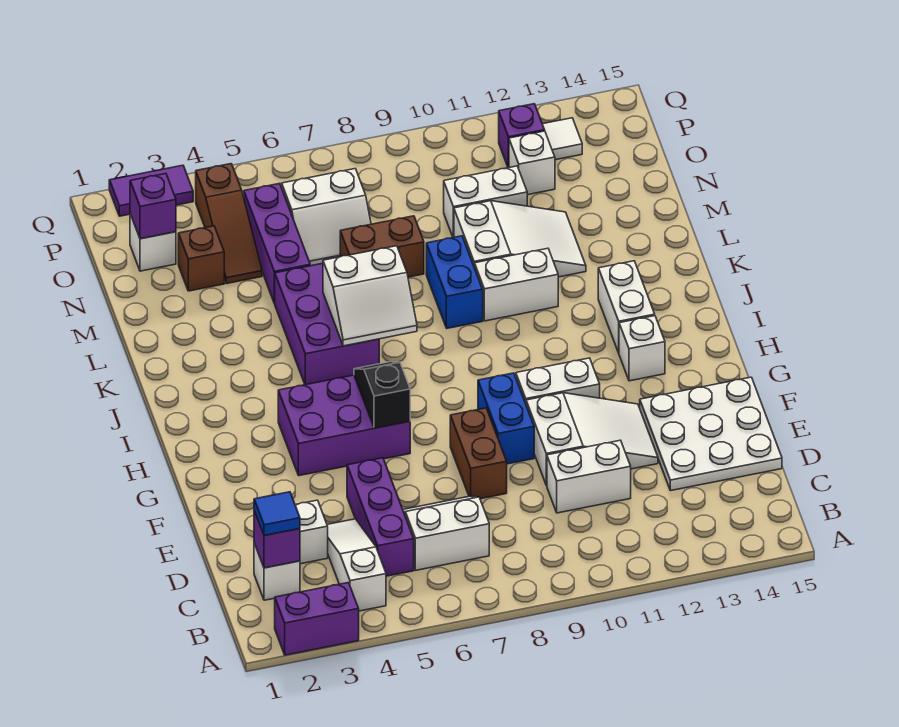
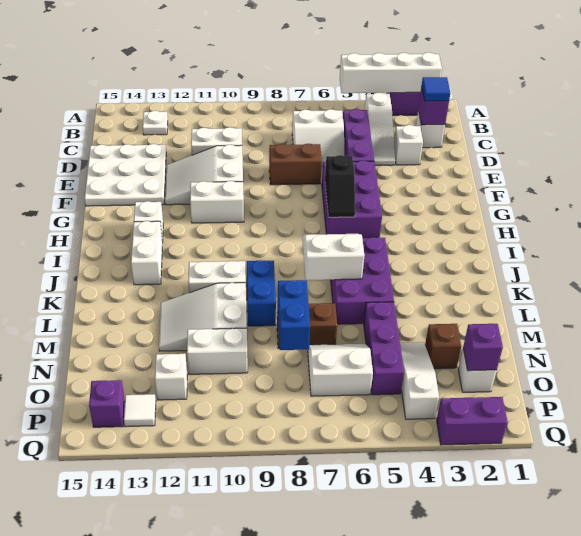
none -> white 1x4 brick [340,52,442,93]
none -> white 1x1 plate [143,111,168,135]
brown 1x2 brick [450,408,507,499] -> brown 1x2 brick turned to [269,144,322,185]
blue 1x2 brick [478,373,534,464] -> blue 1x2 brick moved to [277,280,310,350]
purple 2x3 brick [278,375,410,476] -> purple 2x3 brick turned to [322,161,382,238]
brown 1x3 slope [196,164,262,284] -> white 1x3 slope [400,342,439,419]
purple 1x1 brick [499,104,545,168] -> purple 1x1 brick moved to [89,380,125,427]
purple 1x2 tile [109,165,193,216] -> purple 1x2 brick [437,397,508,445]

